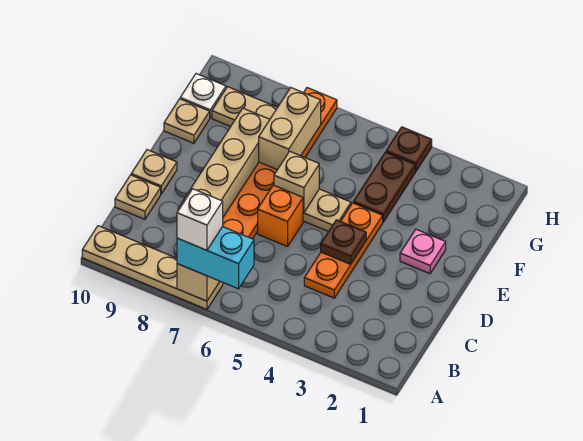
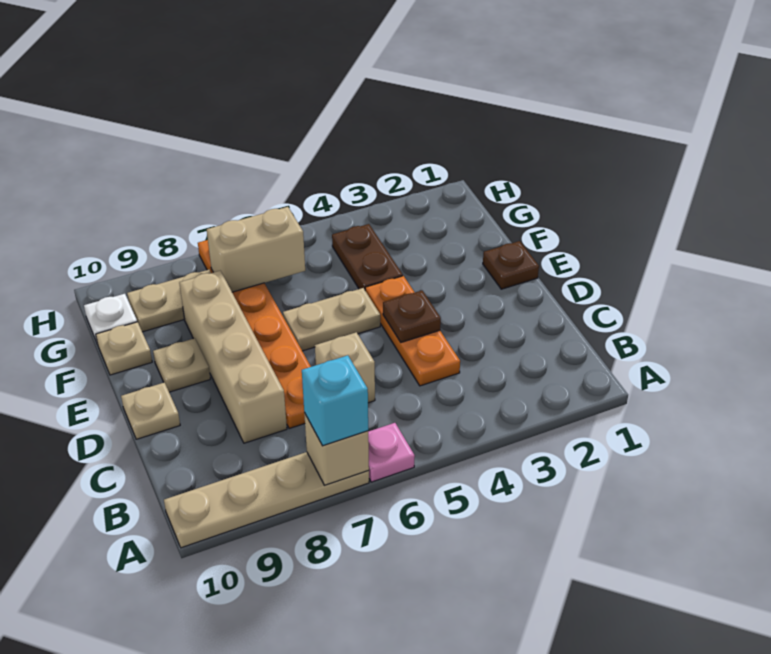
cyan 1x2 brick [177,227,254,289] -> cyan 1x1 brick [302,355,368,446]
white 1x1 brick [177,189,223,250] -> none
tan 1x1 plate [115,175,161,219] -> tan 1x1 plate moved to [153,338,210,392]
orange 1x1 brick [258,185,303,247] -> none
pink 1x1 plate [400,229,446,274] -> pink 1x1 plate moved to [368,423,415,482]
tan 1x1 brick [274,151,319,213] -> tan 1x1 brick moved to [315,332,375,403]
tan 1x2 brick [259,88,321,170] -> tan 1x2 brick turned to [207,207,305,292]
brown 1x1 plate [386,127,432,171] -> brown 1x1 plate moved to [483,241,539,289]

